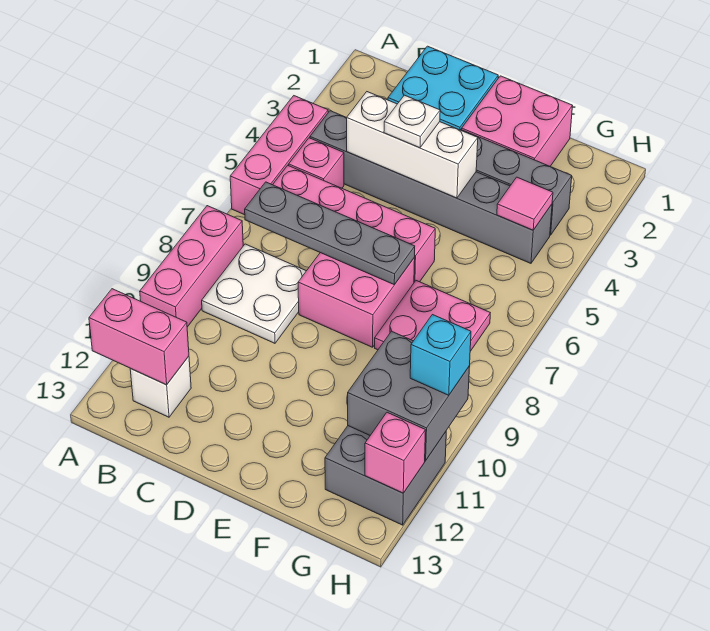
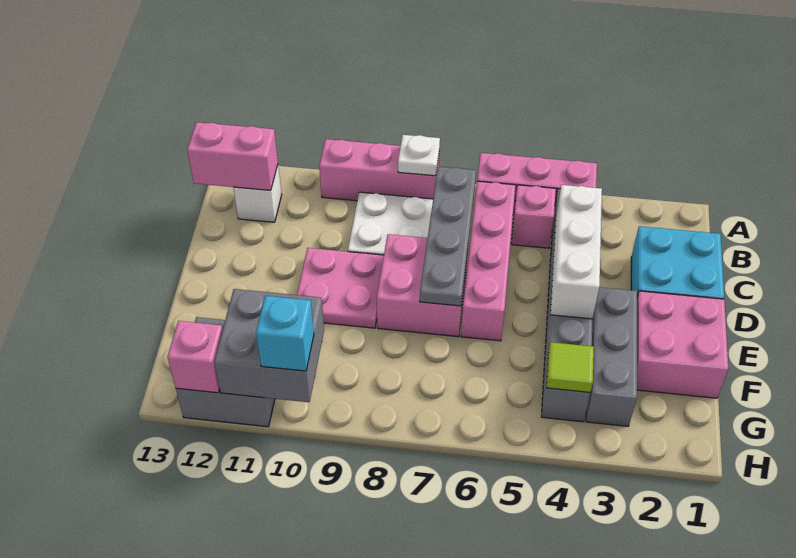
pink 1x2 brick [89,289,189,385] -> pink 1x2 brick turned to [187,122,278,190]
white 1x1 plate [384,95,440,148] -> white 1x1 plate moved to [398,135,440,176]
pink 2x2 plate [375,281,490,351] -> pink 2x2 plate moved to [297,248,384,328]
pink 1x1 tile [497,177,553,230] -> lime 1x1 tile [547,342,594,393]

